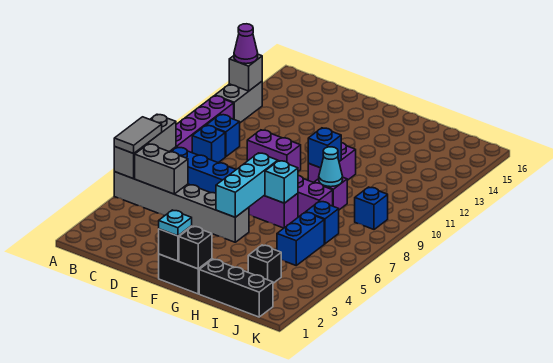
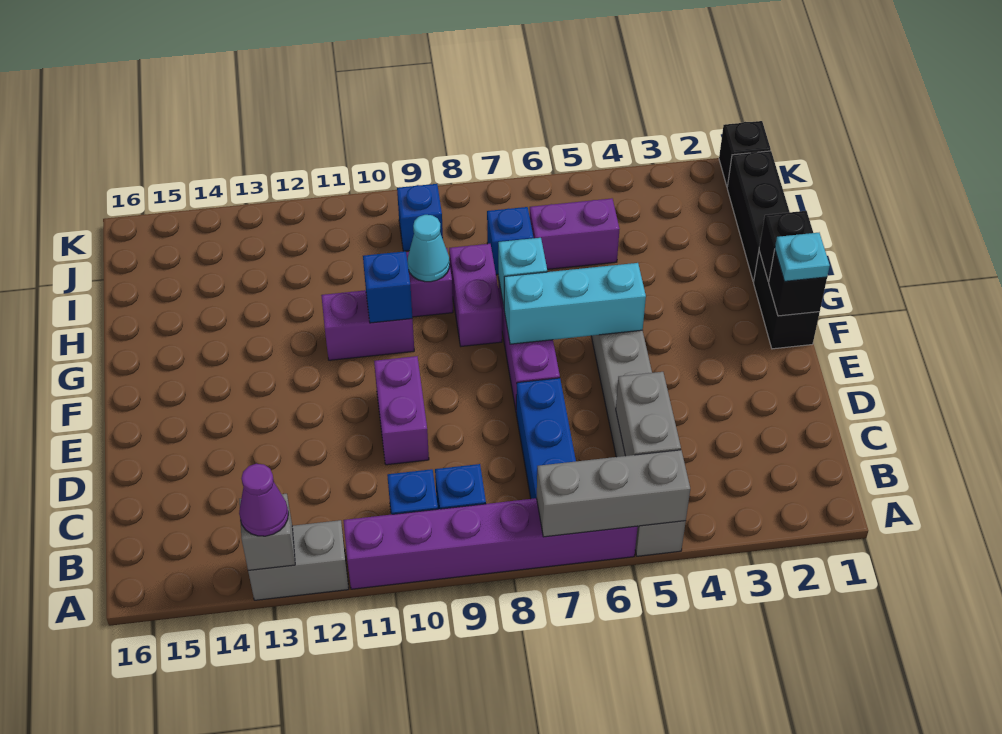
grey 1x2 tile [114,117,162,153] -> none
black 1x1 brick [248,245,281,283] -> black 1x1 brick moved to [719,121,771,187]
blue 1x2 brick [277,212,324,265] -> purple 1x2 brick [530,199,619,269]

